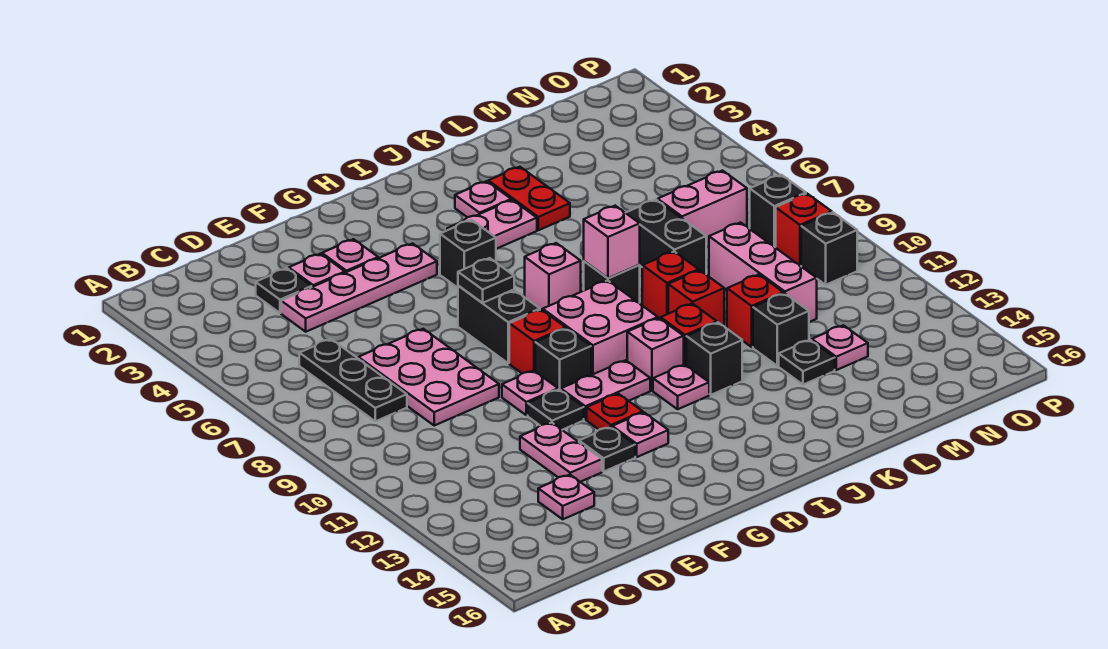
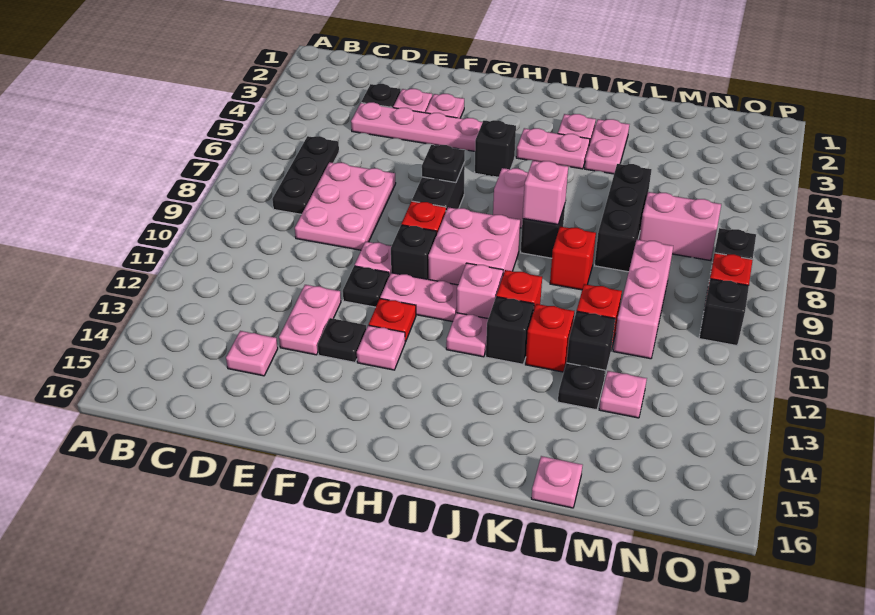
red 1x2 plate [488,167,570,230] -> pink 1x2 plate [585,119,629,174]
red 1x1 brick [668,270,724,326] -> red 1x1 brick moved to [525,304,574,372]
black 1x2 brick [626,200,706,274] -> black 1x3 brick [595,164,652,272]
none -> pink 1x1 plate [531,456,583,508]

